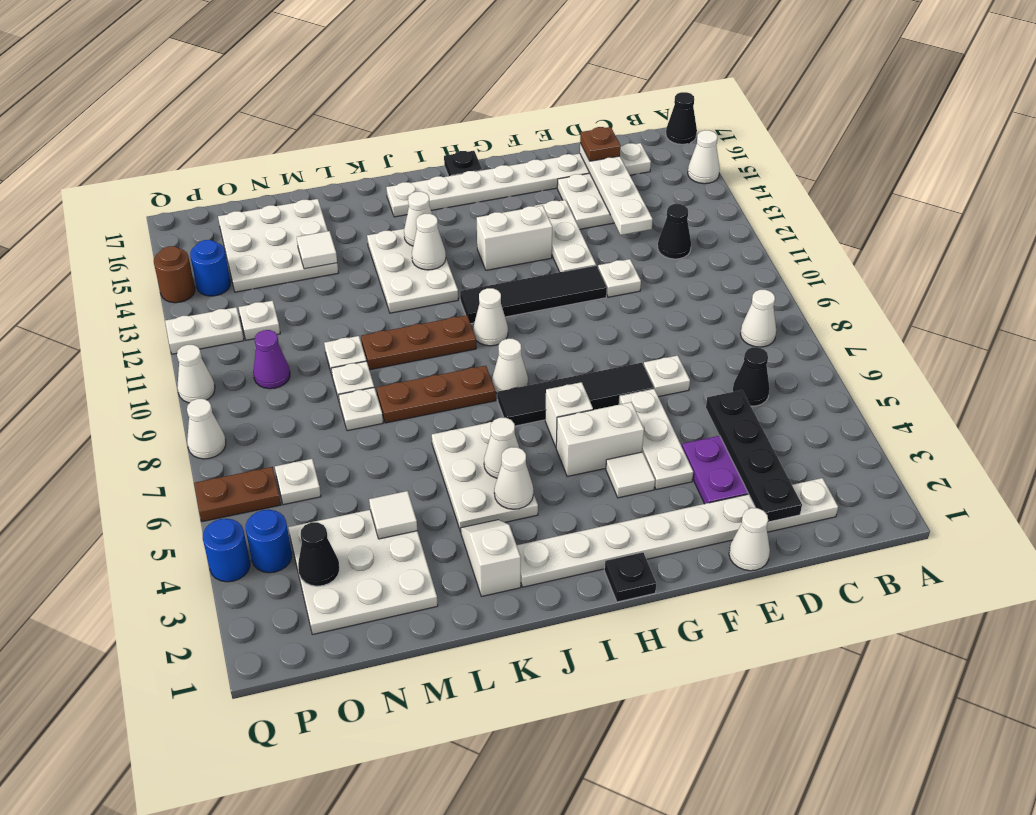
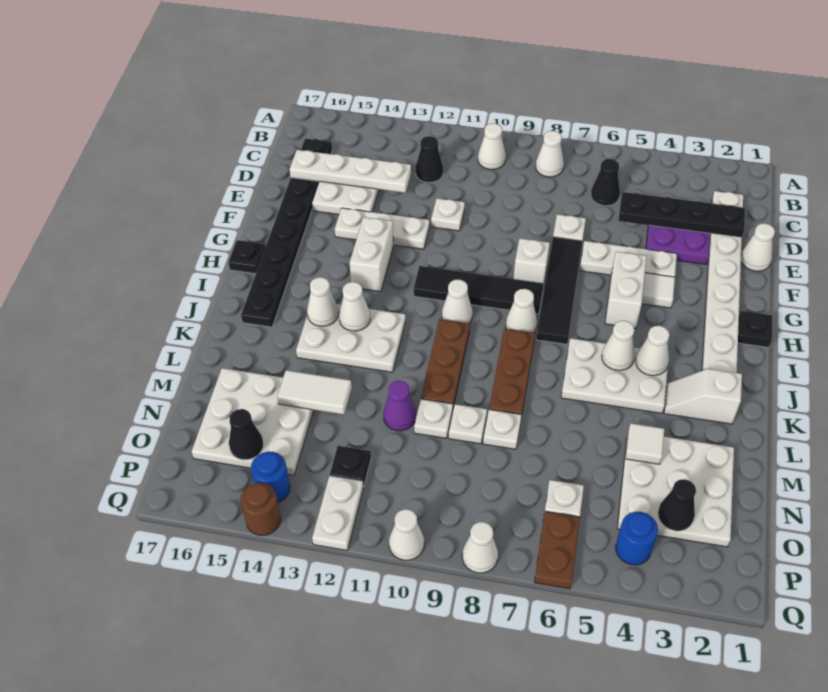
white 1x1 cone [688,130,720,184] -> white 1x1 cone moved to [478,123,506,169]
black 1x1 cone [666,92,697,144] -> black 1x1 cone moved to [229,409,263,460]
white 1x8 plate [386,143,651,217] -> black 1x8 plate [241,138,332,327]
brown 1x1 plate [580,127,621,161] -> none
black 1x4 tile [460,266,607,324] -> black 1x4 tile turned to [414,266,544,314]
white 1x1 brick [545,382,593,447] -> white 1x1 brick moved to [514,238,550,283]
white 1x1 tile [297,231,337,269] -> white 1x2 tile [277,370,352,415]
purple 1x1 cone [253,330,290,389] -> purple 1x1 cone moved to [383,381,416,431]
white 1x1 plate [239,301,280,340] -> black 1x1 plate [330,446,371,487]
blue 1x1 round brick [203,519,250,582] -> none

